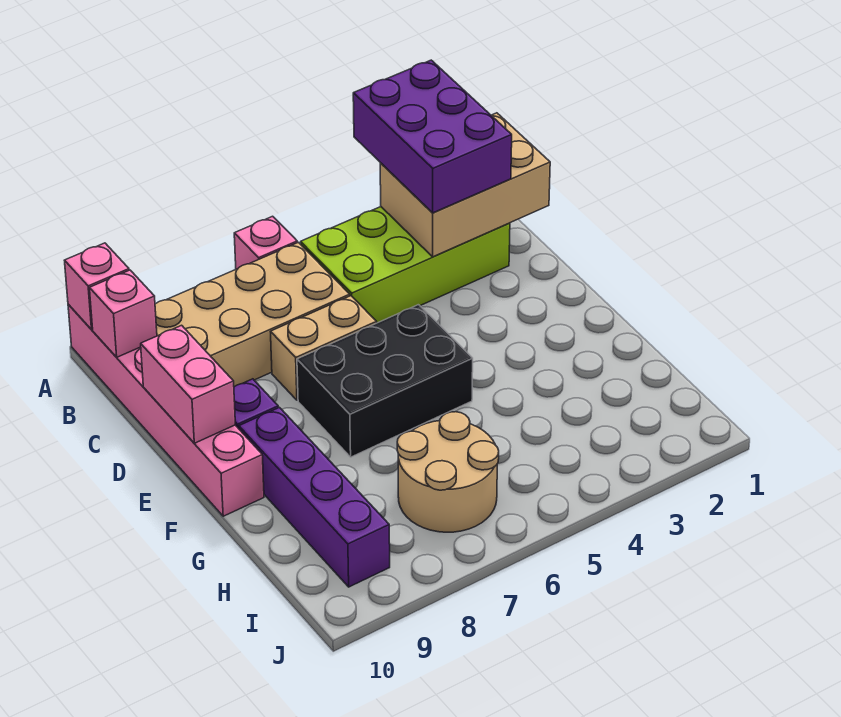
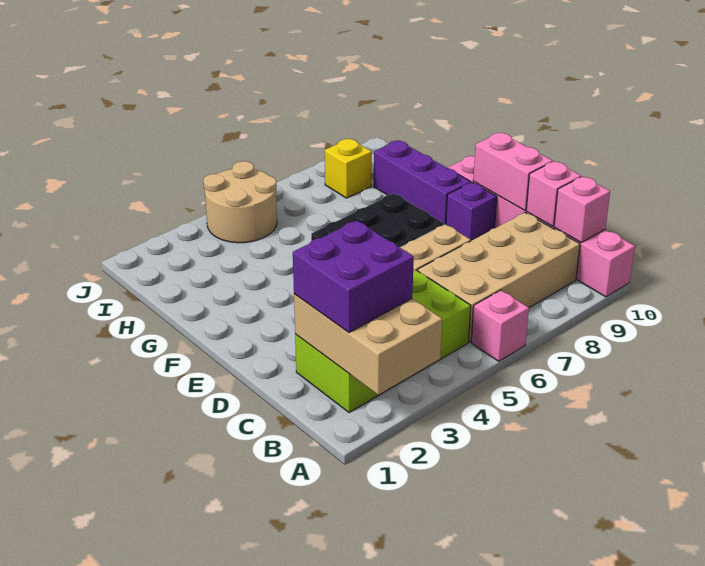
purple 2x3 brick [353,60,512,213] -> purple 2x2 brick [293,221,414,332]
pink 1x1 brick [65,243,129,330] -> pink 1x1 brick moved to [526,161,581,226]
tan 2x3 brick [380,113,550,257] -> tan 2x3 brick turned to [294,294,442,395]
purple 1x4 brick [239,407,390,587] -> purple 1x3 brick [374,140,471,225]
tan 2x2 round brick [397,412,499,532] -> tan 2x2 round brick moved to [203,161,277,243]
none -> yellow 1x1 brick [325,139,372,198]

